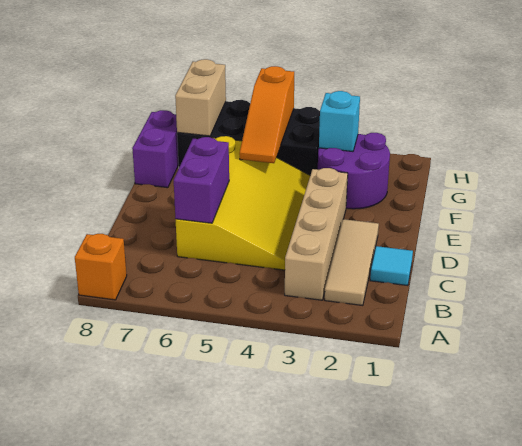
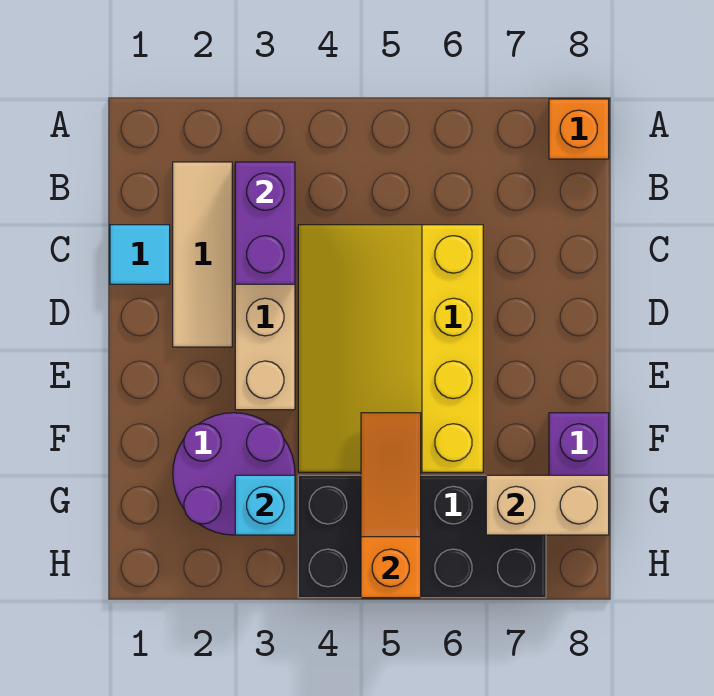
purple 1x2 brick [174,137,229,223] -> purple 1x2 brick moved to [235,162,295,284]
tan 1x2 brick [175,59,226,136] -> tan 1x2 brick turned to [486,475,609,535]

